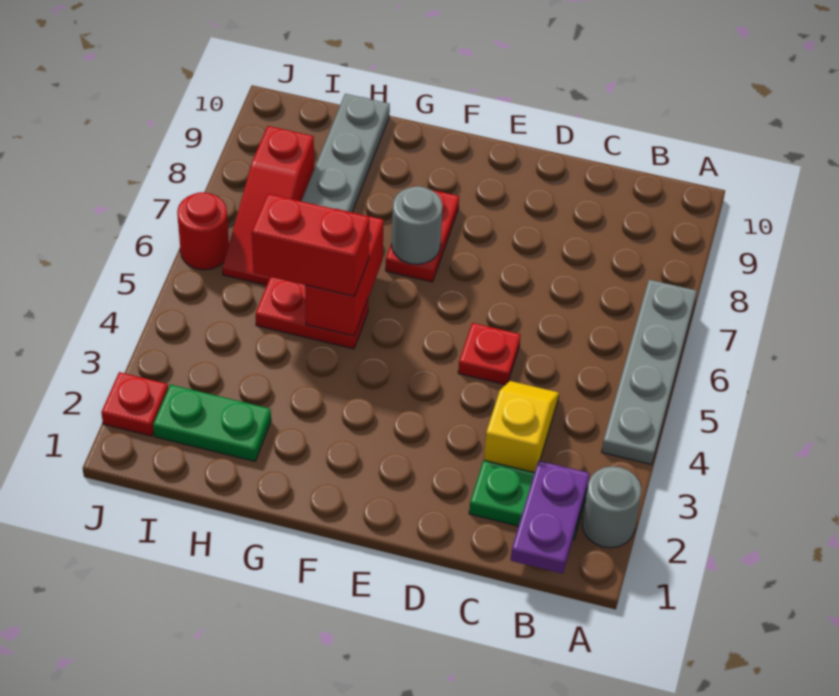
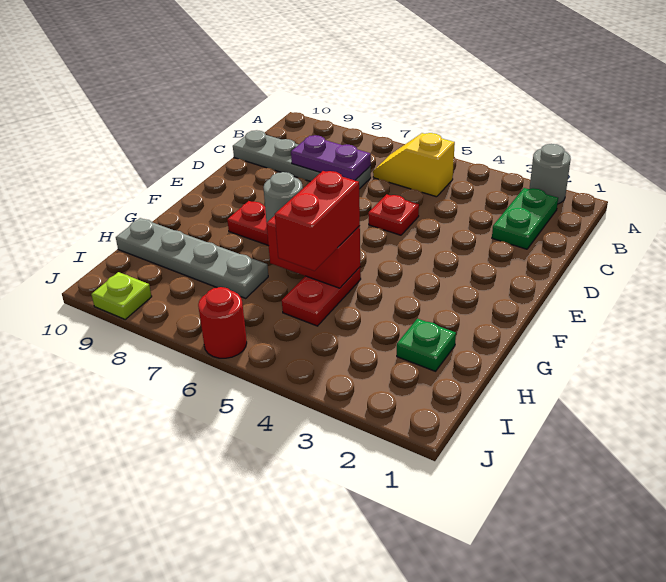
grey 1x4 plate [602,280,697,465] -> grey 1x4 plate moved to [233,130,371,189]
purple 1x2 plate [511,461,590,574] -> purple 1x2 plate moved to [291,135,371,180]
yellow 1x2 slope [484,381,559,473] -> yellow 1x2 slope moved to [373,133,455,197]
green 1x2 plate [153,384,271,461] -> green 1x1 plate [397,319,456,371]
red 1x3 slope [222,126,314,285] -> none
red 1x1 plate [101,372,168,436] -> none
none -> lime 1x1 plate [91,272,152,319]

